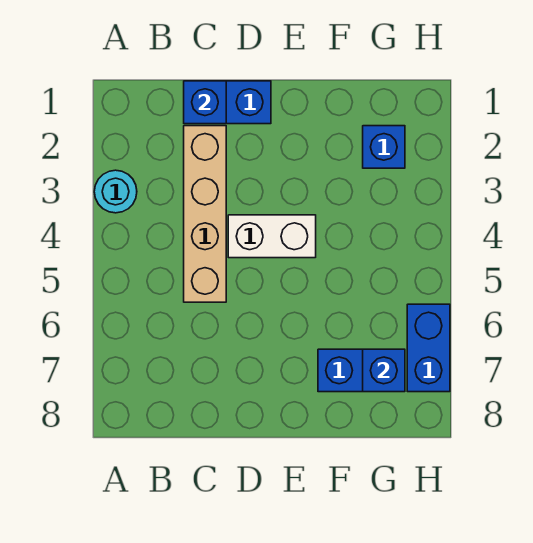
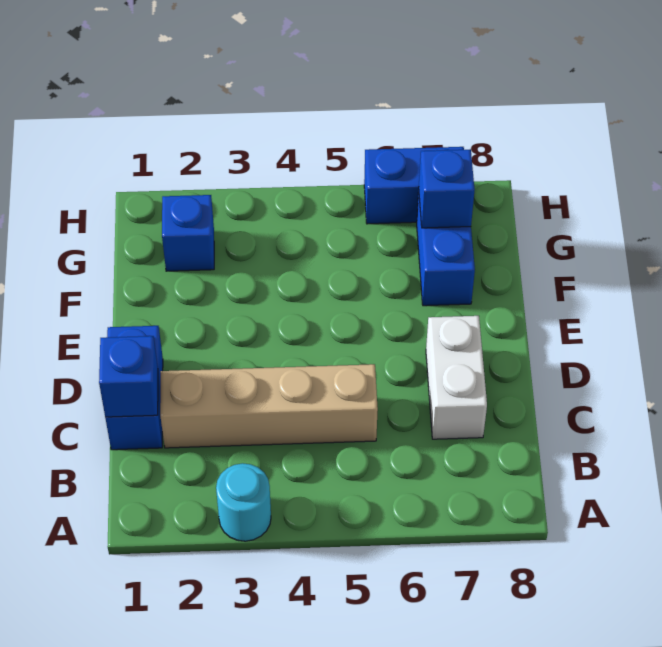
white 1x2 brick [228,215,316,258] -> white 1x2 brick moved to [426,316,487,439]

